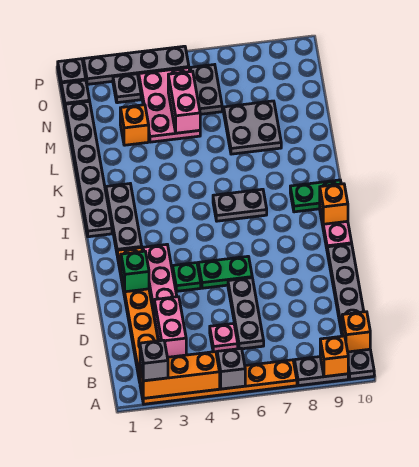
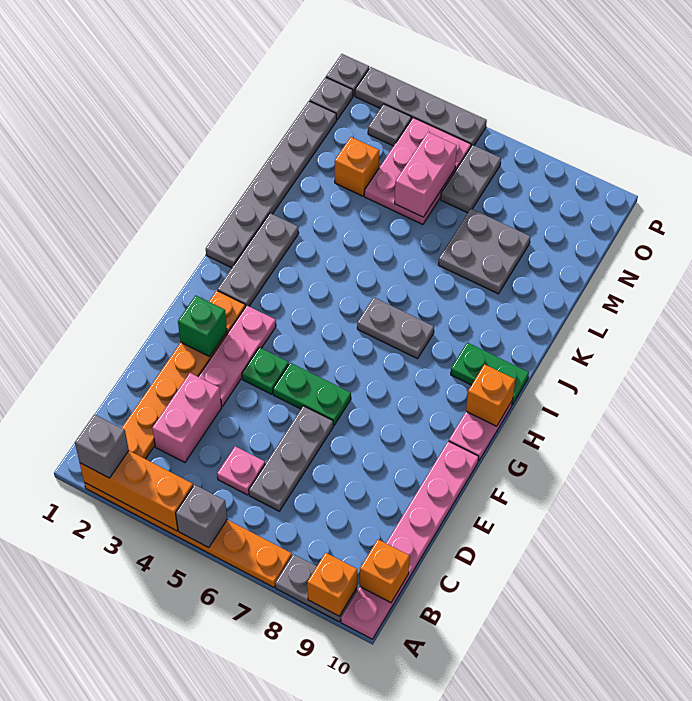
grey 1x6 plate [327,244,374,379] -> pink 1x6 plate [341,441,479,639]

